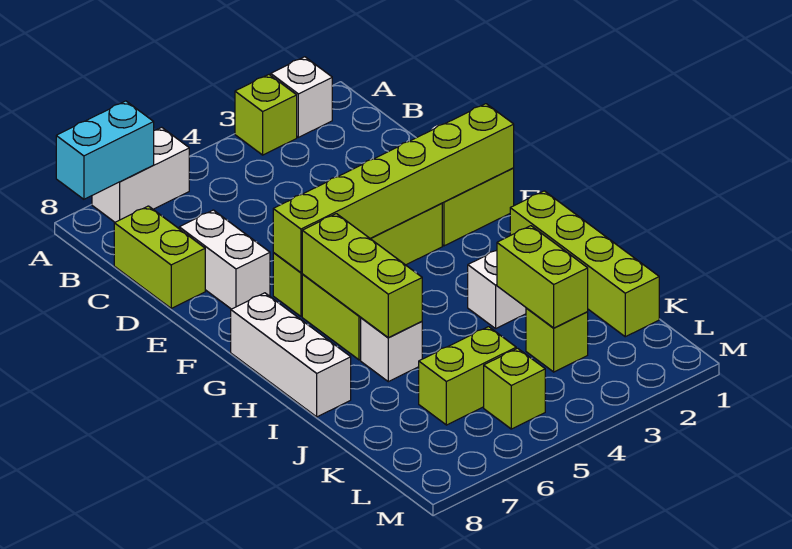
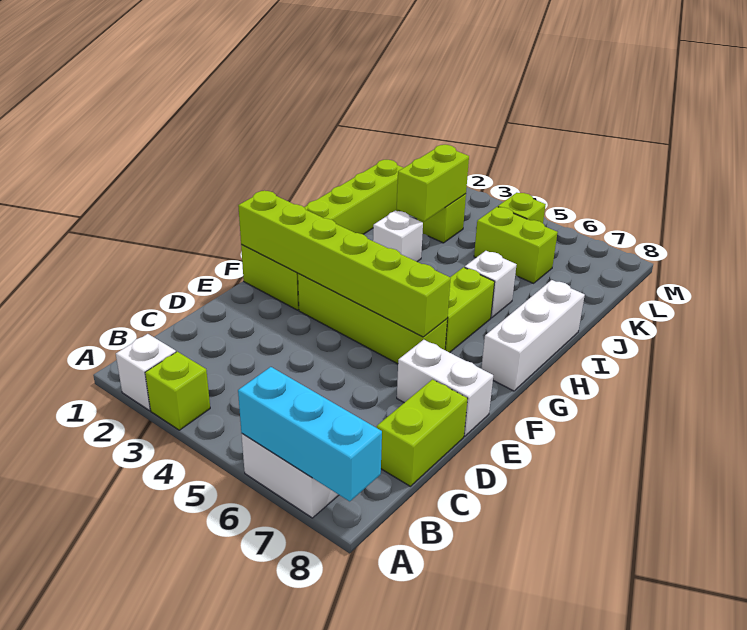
cyan 1x2 brick [56,101,154,199] -> cyan 1x3 brick [238,367,382,501]
white 1x2 brick [179,210,270,309] -> white 1x2 brick turned to [397,340,493,436]
lime 1x3 brick [302,214,422,338] -> none

